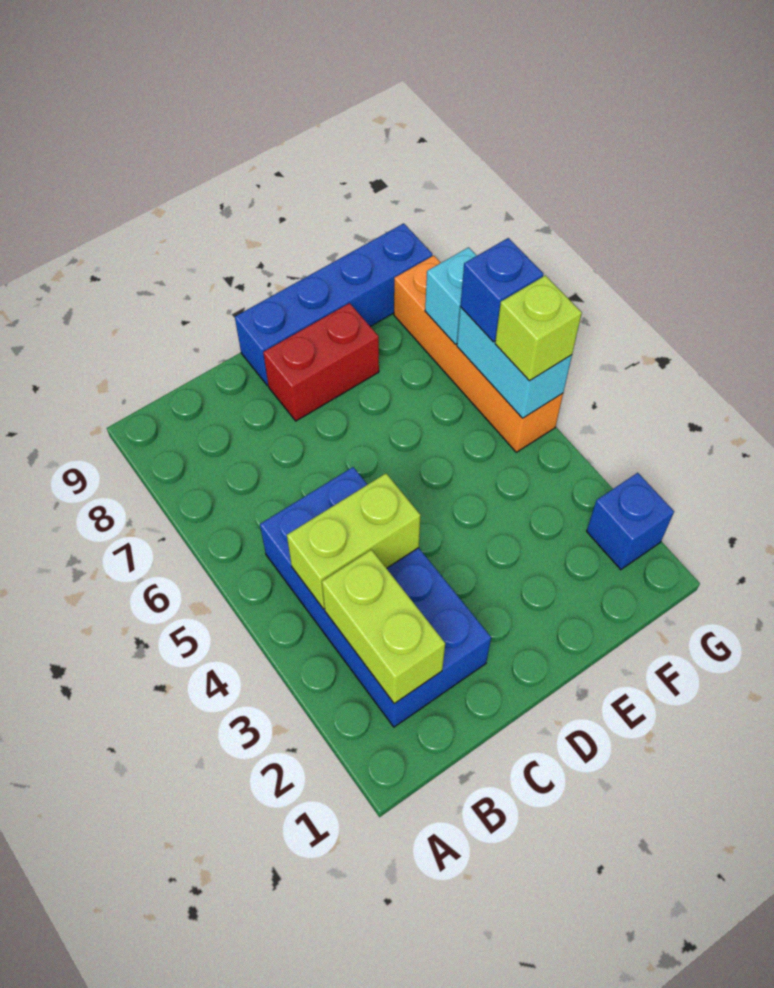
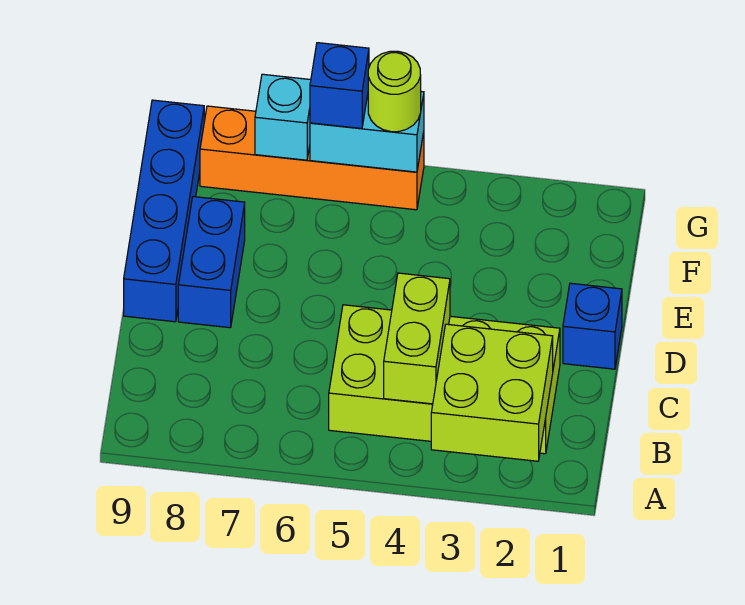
blue 2x4 brick [260,467,491,727] -> lime 2x4 brick [329,305,560,454]
lime 1x2 brick [322,550,445,704] -> lime 2x2 brick [431,324,553,461]
red 1x2 brick [263,303,379,421] -> blue 1x2 brick [178,197,245,328]
blue 1x1 brick [587,473,674,570] -> blue 1x1 brick moved to [563,283,622,369]
lime 1x1 brick [495,275,582,381] -> lime 1x1 round brick [368,51,421,132]

